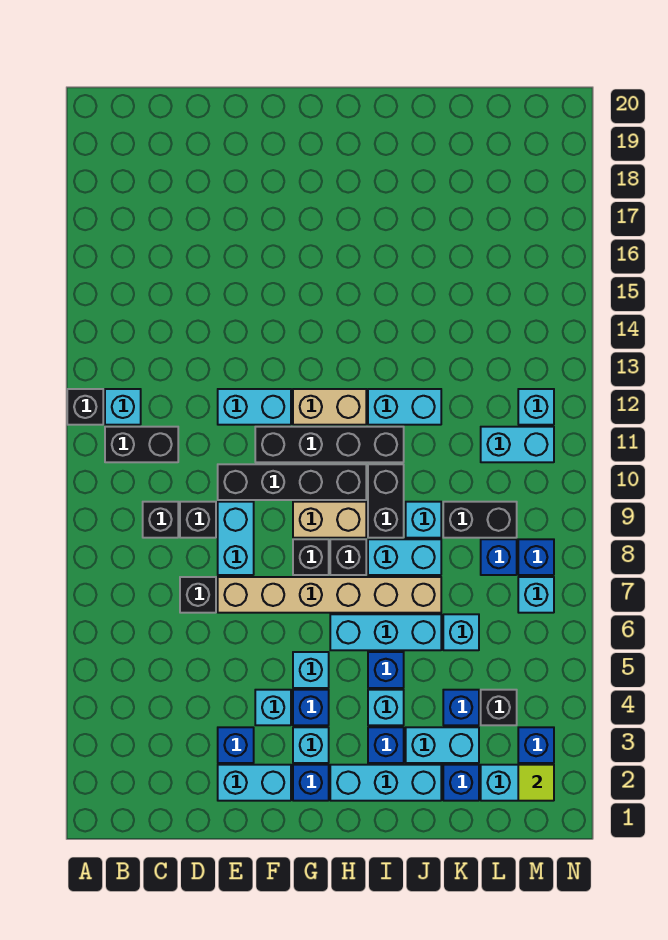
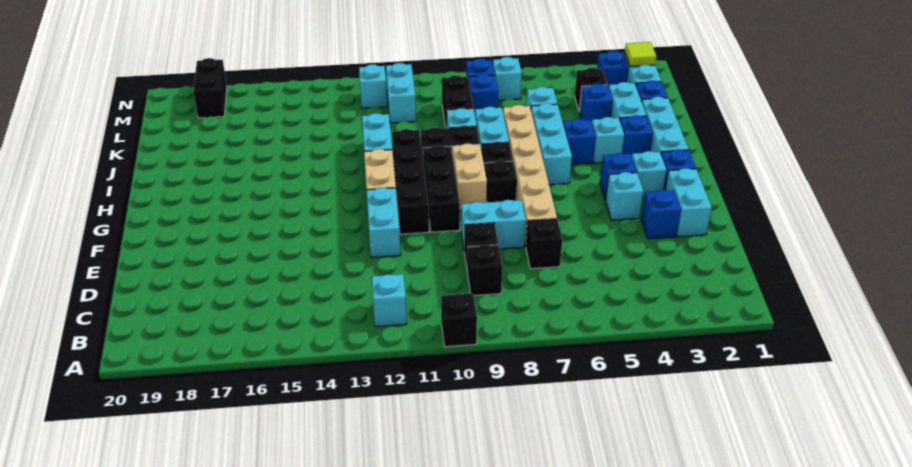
black 1x1 brick [67,389,103,425] -> black 1x1 brick moved to [441,293,477,347]
black 1x2 brick [105,427,178,462] -> black 1x2 brick moved to [193,58,227,118]
black 1x4 brick [218,464,366,500] -> black 1x3 brick [423,145,460,232]
cyan 1x1 brick [293,652,329,688] -> none

